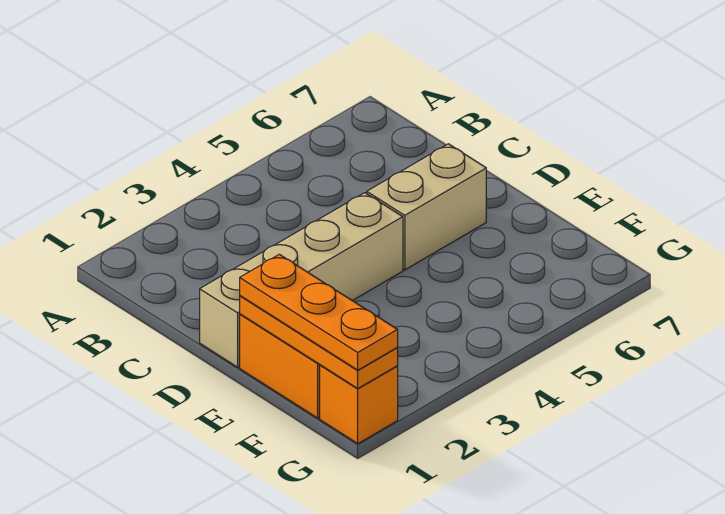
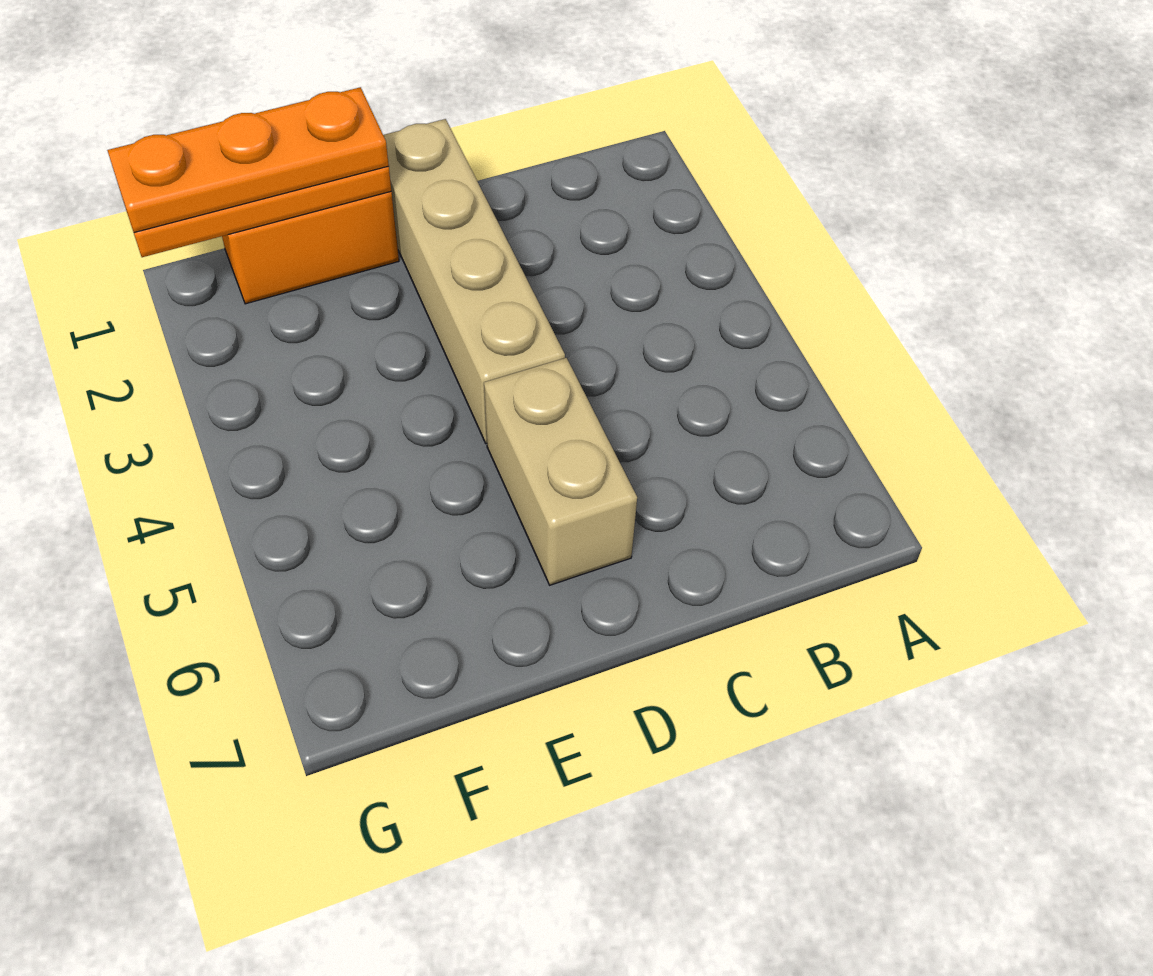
orange 1x1 brick [320,365,398,444] -> none

